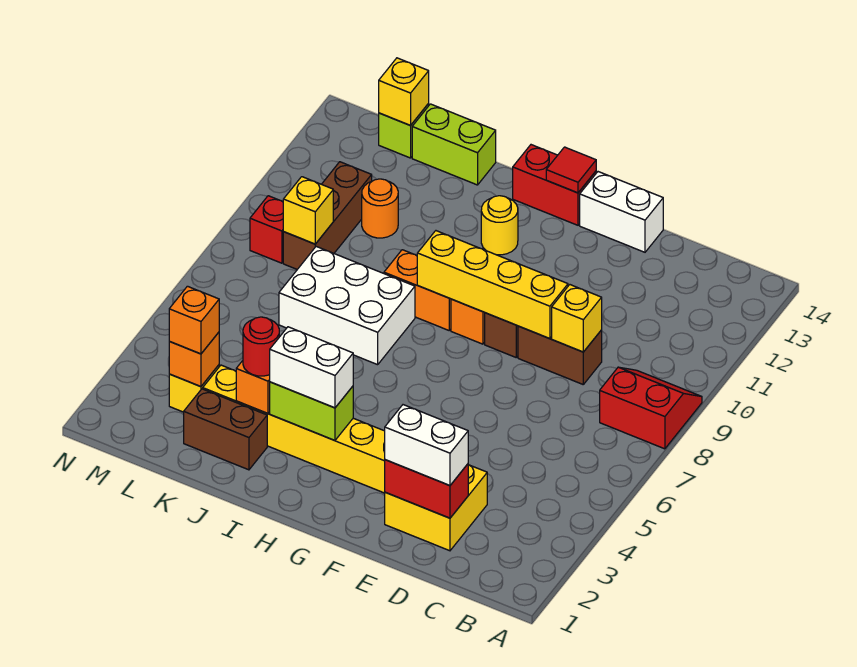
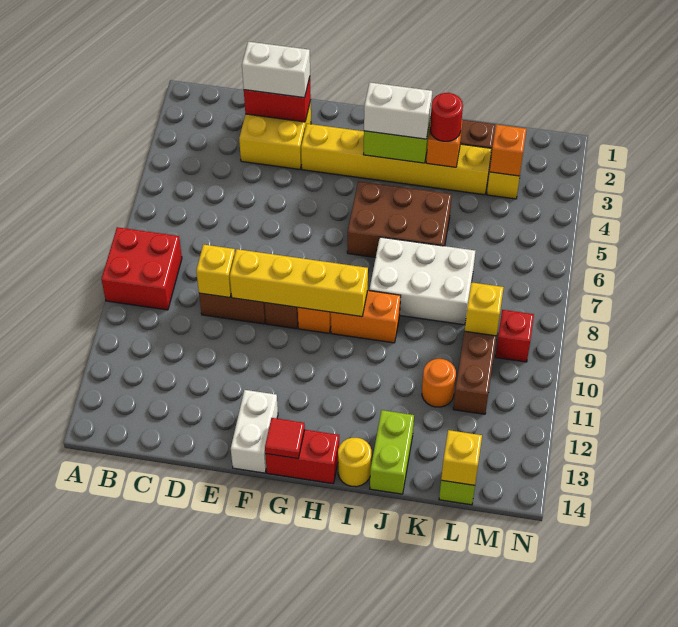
red 2x2 slope [600,367,702,449] -> red 2x2 brick [101,227,182,310]
white 1x2 brick [580,172,663,252] -> white 1x2 brick turned to [231,390,278,473]
none -> brown 2x3 brick [347,181,452,258]
yellow 1x1 round brick [481,196,518,255] -> yellow 1x1 round brick moved to [338,438,371,487]
lime 1x2 brick [412,104,496,185] -> lime 1x2 brick turned to [370,410,414,494]
orange 1x1 brick [169,286,219,354] -> none

